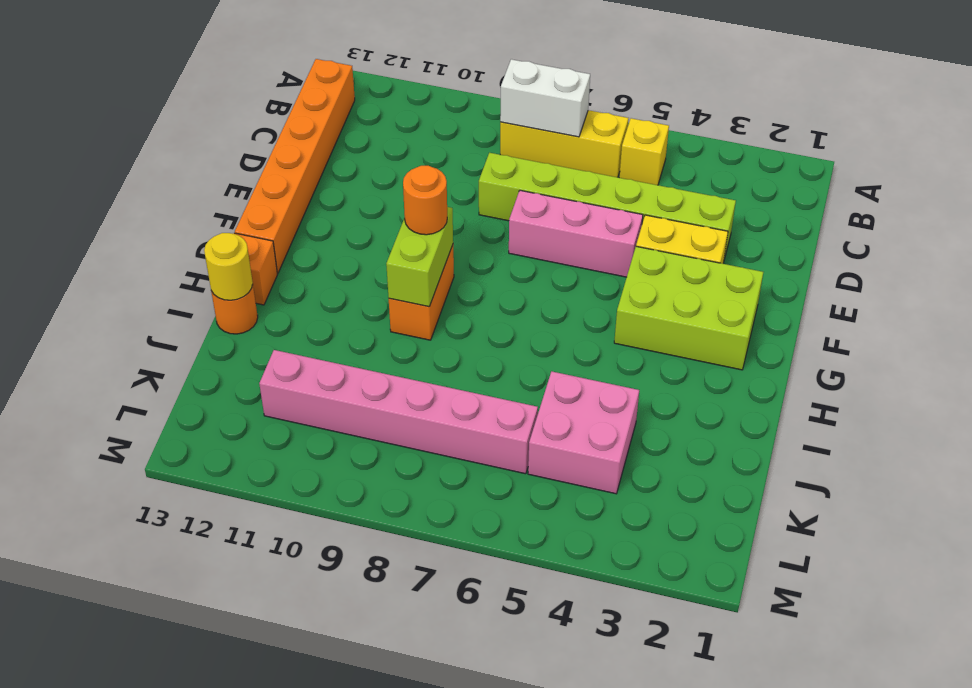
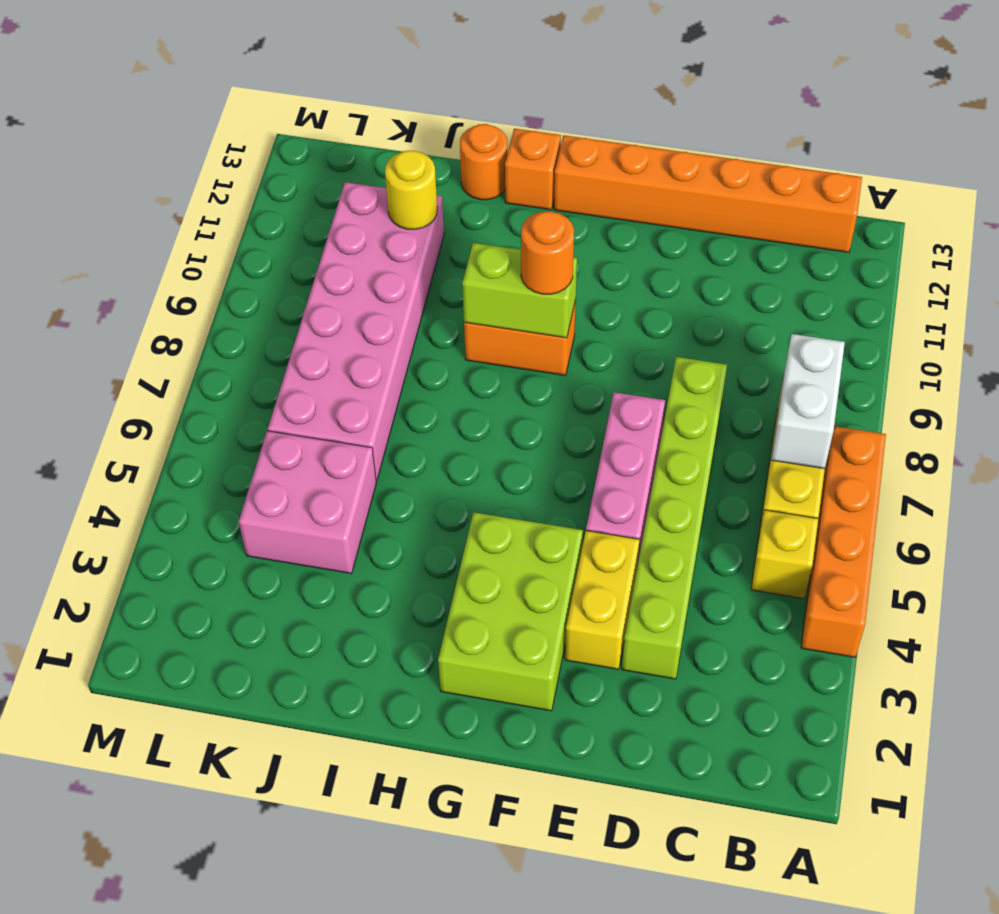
none -> orange 1x4 brick [801,426,886,657]
yellow 1x1 round brick [204,233,253,300] -> yellow 1x1 round brick moved to [385,150,437,229]
pink 1x6 brick [259,350,538,474] -> pink 2x6 brick [268,182,444,481]

